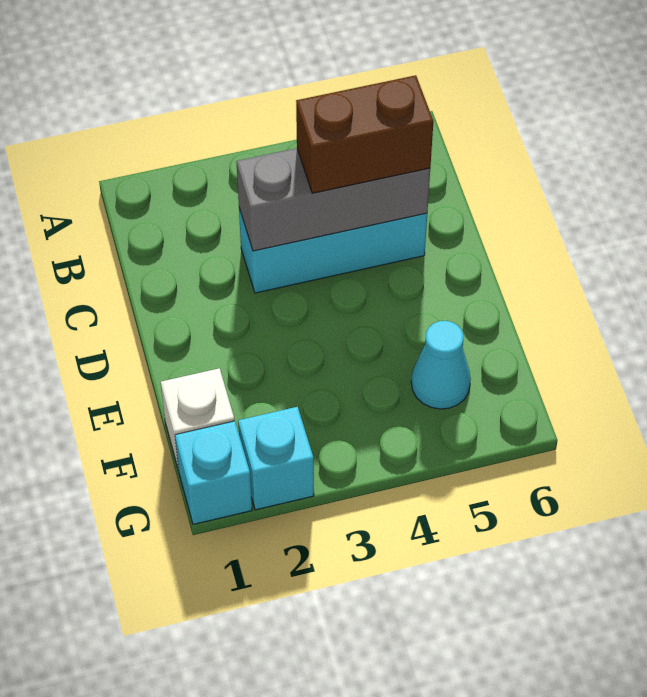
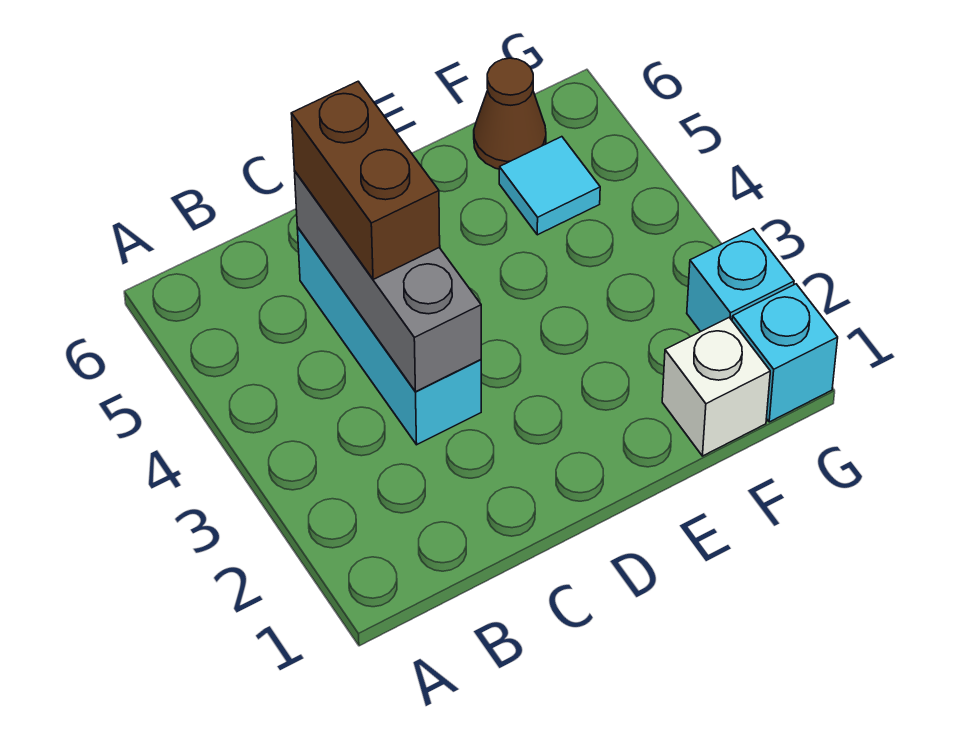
cyan 1x1 cone [411,321,471,409] -> cyan 1x1 tile [499,137,600,235]
none -> brown 1x1 cone [474,58,546,169]

